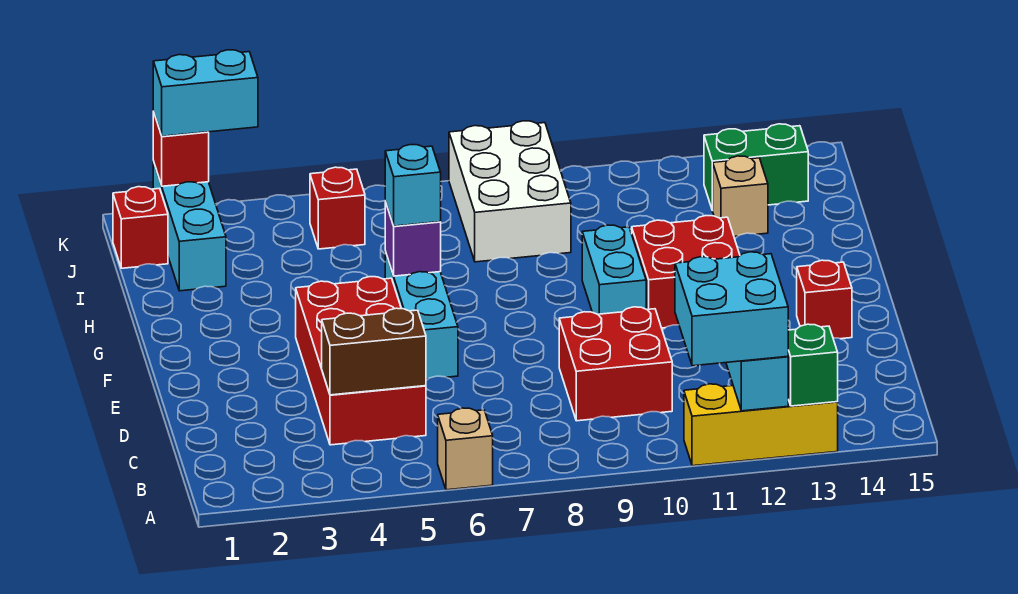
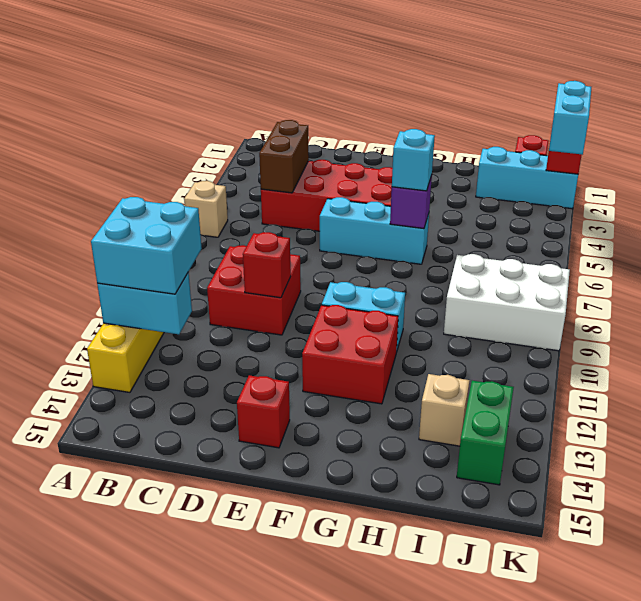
green 1x1 brick [788,324,838,406] -> none
red 1x1 brick [310,167,365,249] -> red 1x1 brick moved to [243,232,291,298]

